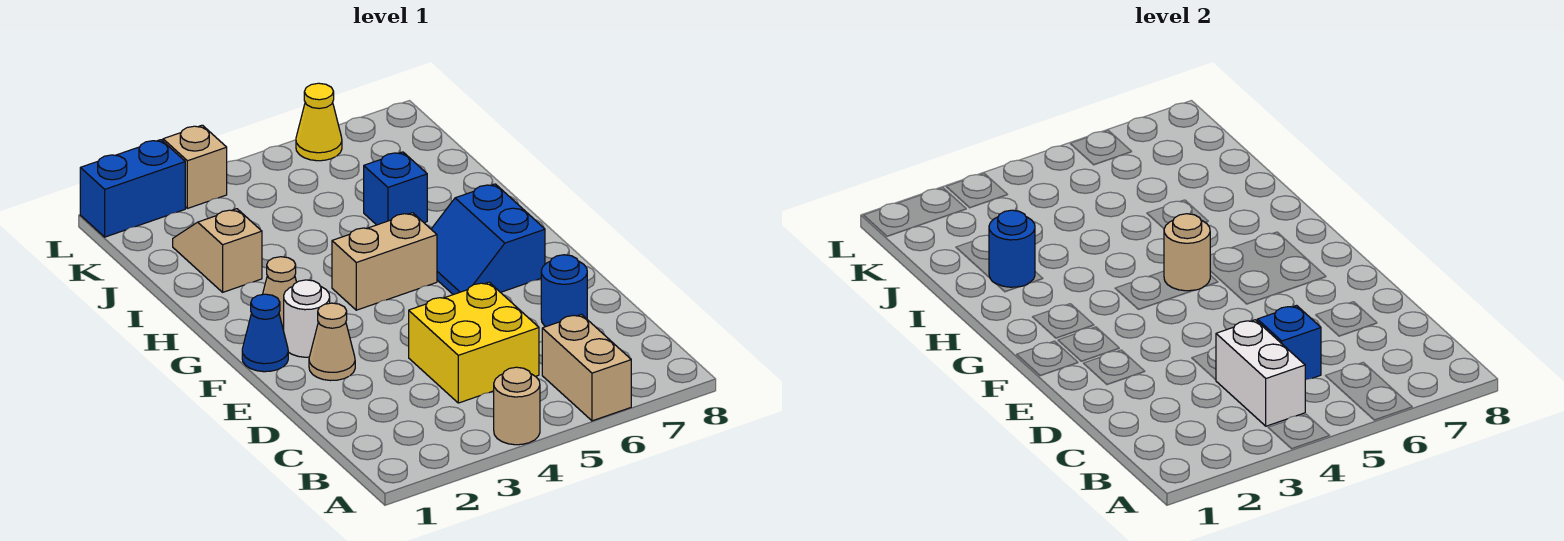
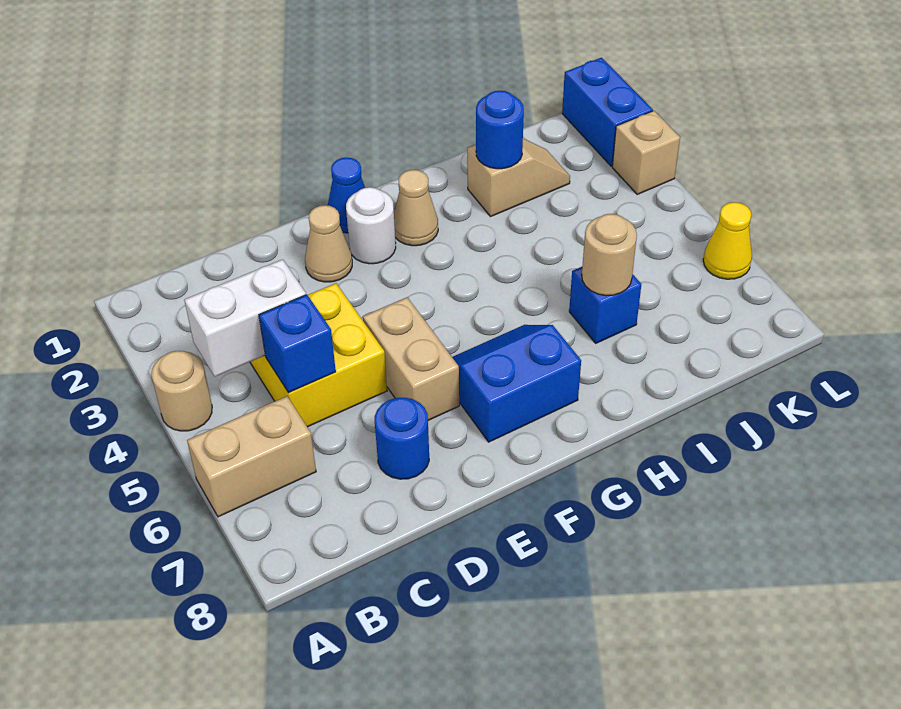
tan 1x2 brick [332,213,437,310] -> tan 1x2 brick moved to [363,297,459,420]
tan 1x1 round brick [1164,214,1210,291] -> tan 1x1 round brick moved to [582,214,637,296]

